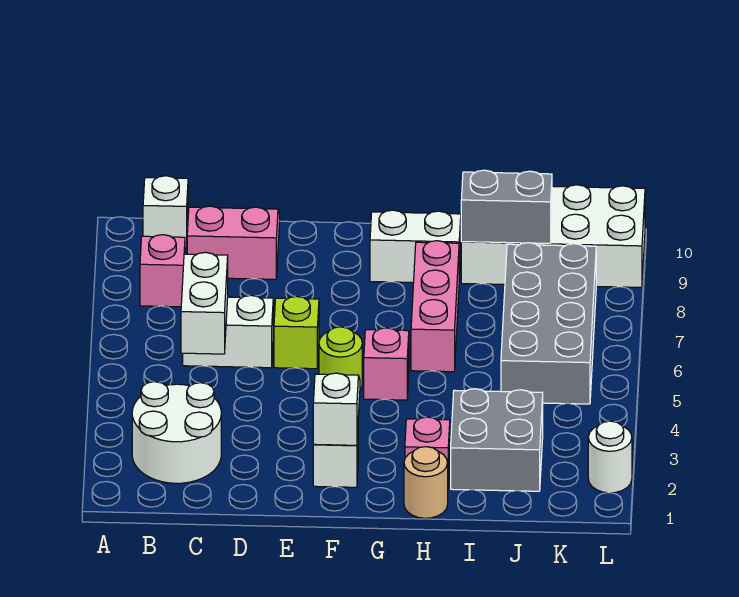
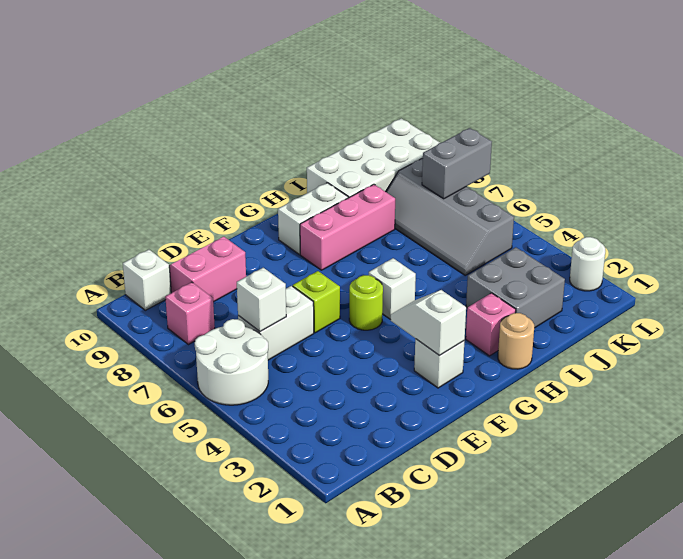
white 2x2 round brick [132,382,221,483] -> white 2x2 round brick moved to [195,319,268,405]
white 1x2 brick [181,252,228,354] -> white 1x1 brick [237,268,286,332]
pink 1x1 brick [364,328,409,400] -> white 1x1 brick [369,258,416,320]
pink 1x3 brick [411,241,459,372] -> pink 1x3 brick turned to [300,184,395,270]
grey 1x2 brick [461,170,552,243] -> grey 1x2 brick moved to [422,128,492,199]
grey 2x4 brick [501,243,596,404] -> grey 2x4 slope [386,159,514,275]

